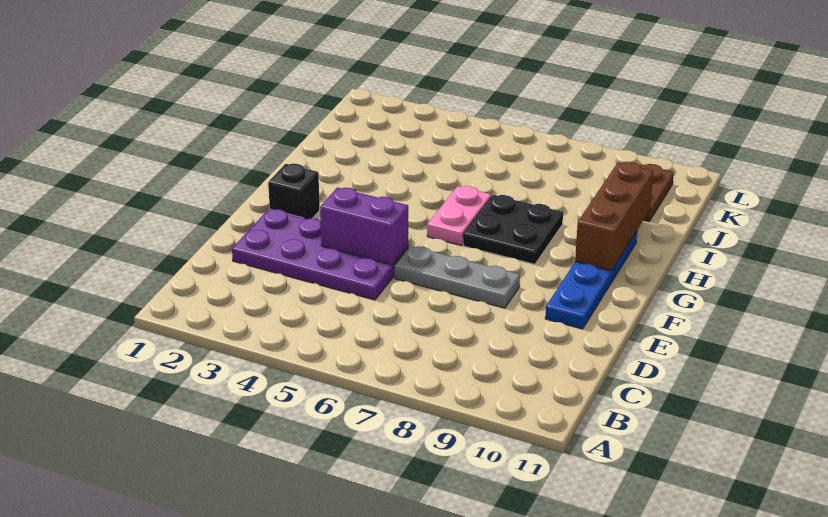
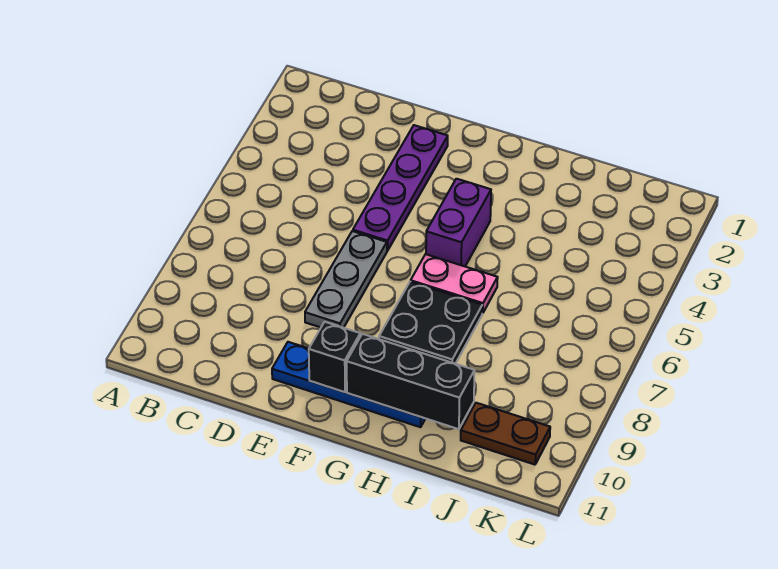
purple 2x4 plate [232,209,408,300] -> purple 1x4 plate [353,125,448,251]
purple 1x2 brick [320,188,408,265] -> purple 1x2 brick moved to [426,179,491,266]
black 1x1 brick [268,164,320,219] -> black 1x1 brick moved to [309,322,360,392]
brown 1x3 brick [575,162,653,271] -> black 1x3 brick [347,334,475,429]

